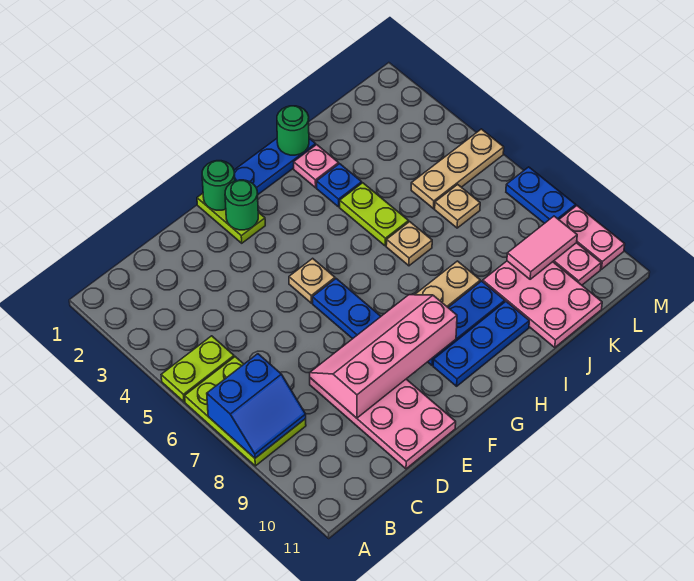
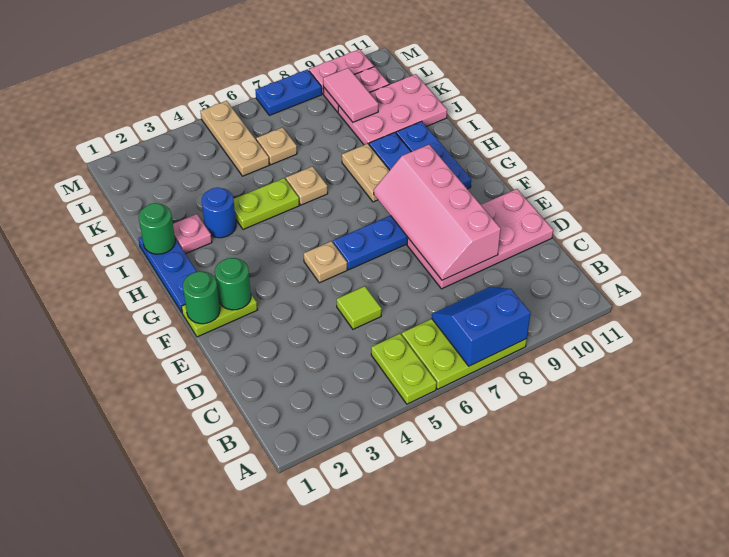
blue 2x2 slope [207,354,306,458] -> blue 2x2 slope turned to [432,287,531,366]
none -> lime 1x1 tile [336,286,382,329]
blue 1x1 plate [317,164,362,207] -> blue 1x1 round brick [202,187,236,238]

